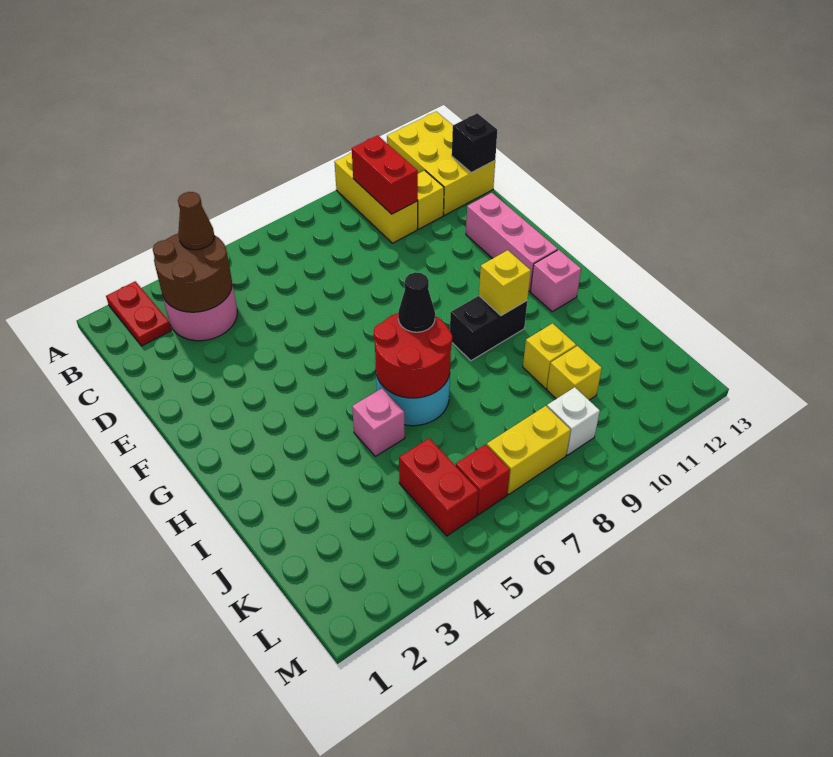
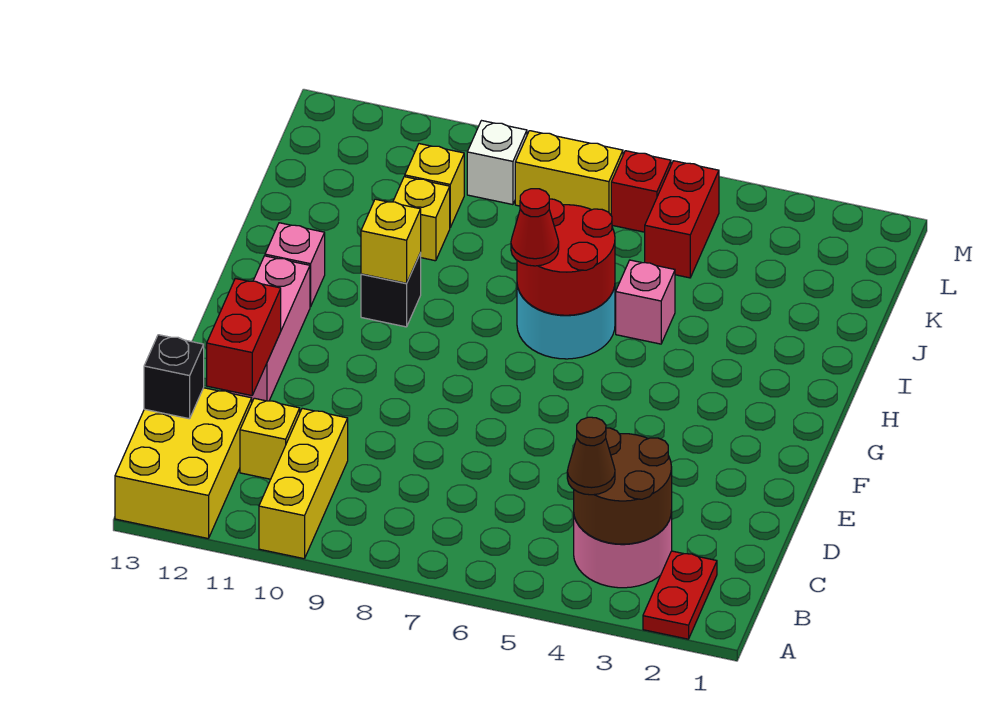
red 1x2 brick [352,135,418,214] -> red 1x2 brick moved to [207,278,281,396]
black 1x1 cone [398,272,435,332] -> red 1x1 cone [511,189,559,266]
black 1x2 brick [450,296,527,361] -> black 1x1 brick [361,253,421,327]

